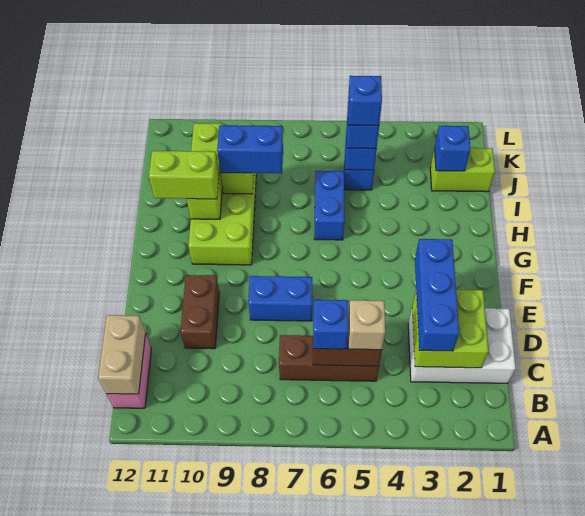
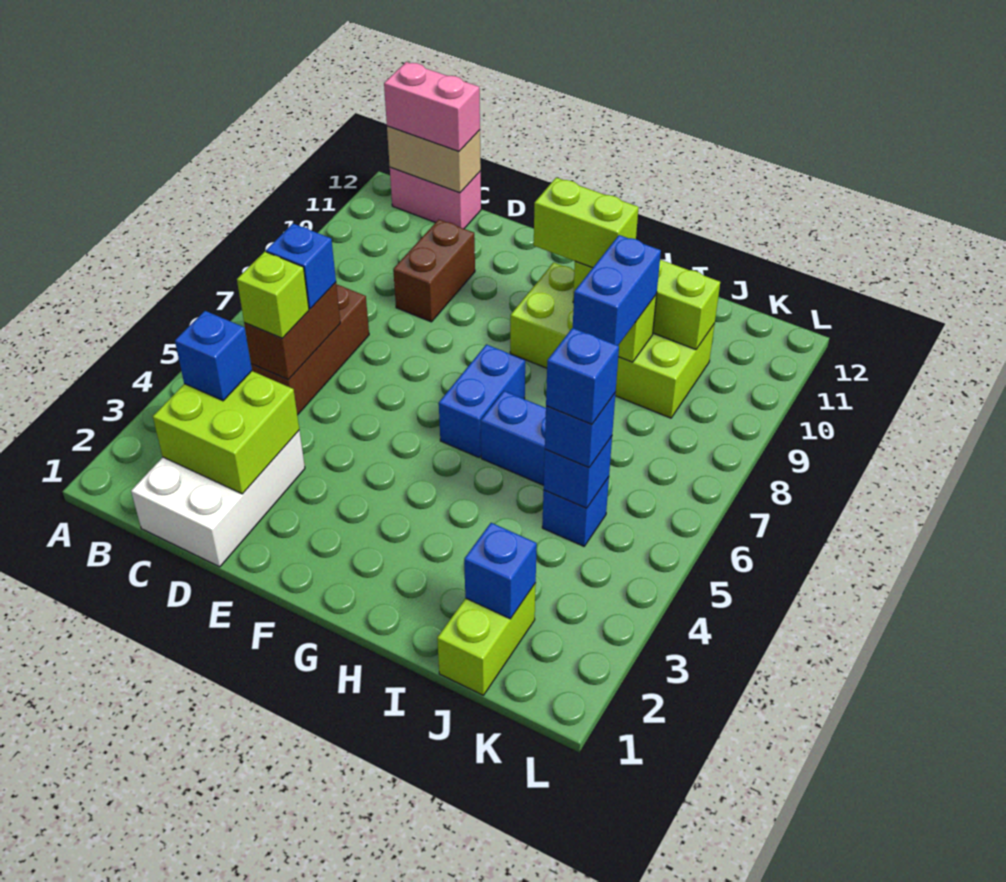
none -> pink 1x2 brick [384,62,480,151]
blue 1x3 brick [415,239,459,351] -> blue 1x1 brick [175,311,252,401]
tan 1x1 brick [348,300,385,350] -> lime 1x1 brick [237,252,309,338]
brown 1x2 brick [181,275,219,349] -> brown 1x2 brick turned to [393,220,475,322]
blue 1x2 brick [248,276,312,321] -> blue 1x2 brick moved to [439,344,525,457]
lime 1x2 brick [149,151,219,199] -> lime 1x2 brick turned to [534,178,639,268]

